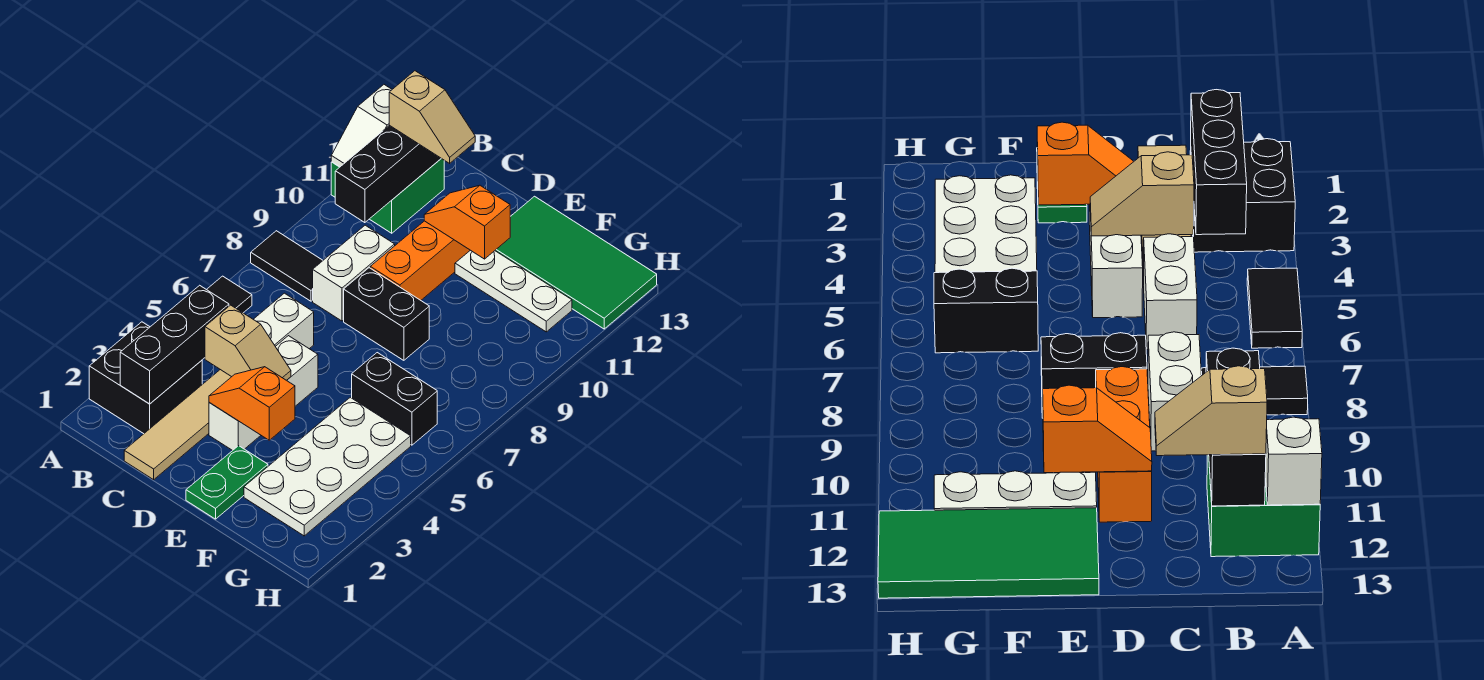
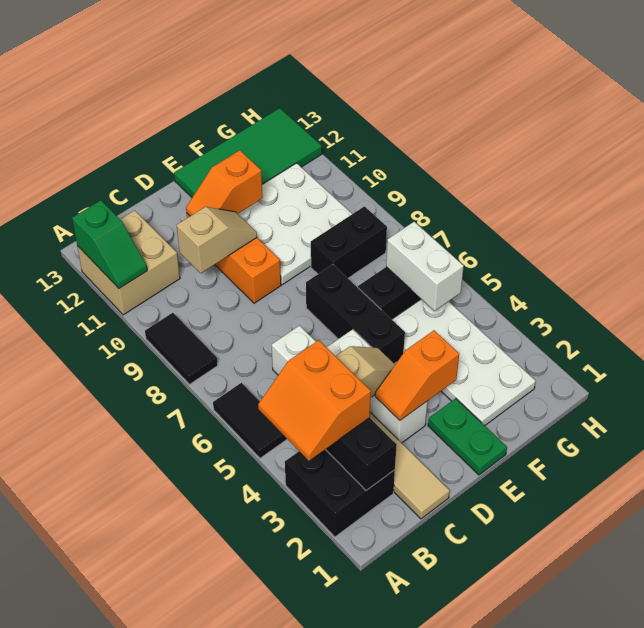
none -> orange 2x2 slope [258,340,371,461]
black 1x2 tile [251,231,323,301] -> black 1x2 tile turned to [145,313,218,384]
green 2x2 brick [331,159,444,233] -> tan 2x2 brick [77,210,180,315]
white 1x2 slope [331,85,392,167] -> green 1x2 slope [72,200,147,289]
black 1x3 brick [335,125,441,223] -> black 1x3 brick moved to [306,264,405,364]
tan 1x2 slope [389,71,475,163] -> tan 1x2 slope moved to [177,207,257,273]
white 1x2 brick [313,225,395,321] -> white 1x2 brick moved to [386,222,464,311]
black 1x2 brick [344,268,429,360] -> black 1x2 brick moved to [311,206,387,278]
white 1x3 plate [455,250,572,332] -> white 3x3 plate [238,163,352,285]

